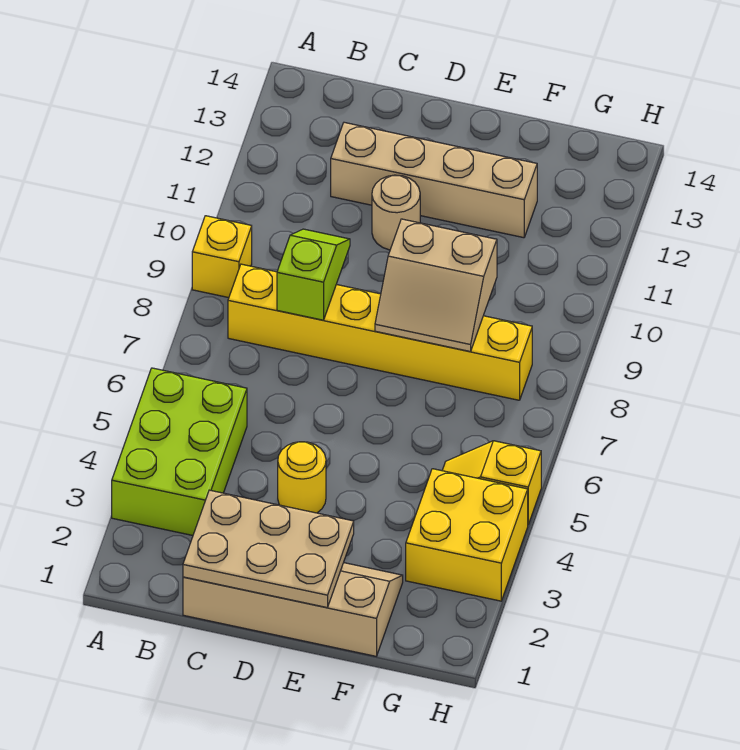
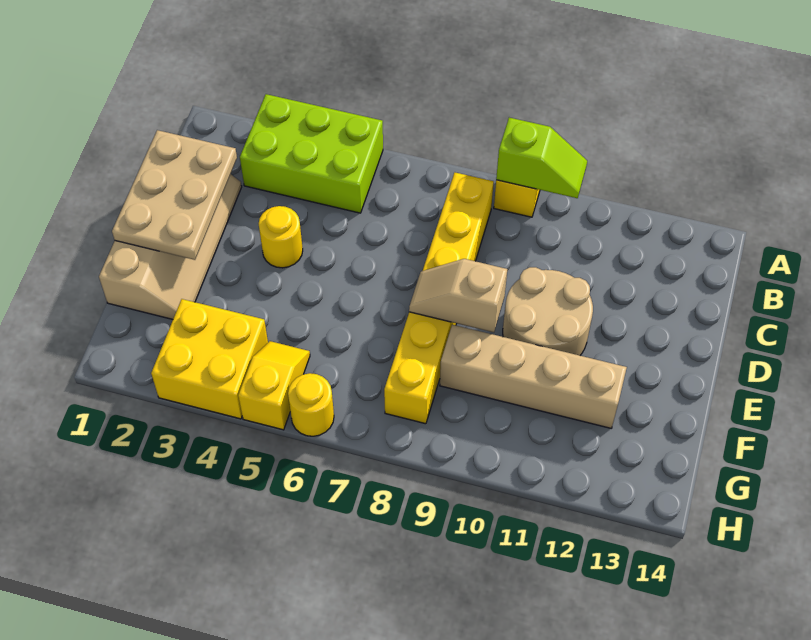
lime 1x2 slope [277,229,350,320] -> lime 1x2 slope moved to [496,118,587,198]
tan 1x4 brick [331,122,537,238] -> tan 1x4 brick turned to [440,325,627,428]
tan 1x1 round brick [372,175,420,250] -> tan 2x2 round brick [503,267,593,355]
tan 2x2 slope [375,219,497,352] -> tan 1x2 slope [409,259,507,332]
none -> yellow 1x1 round brick [288,373,334,436]

